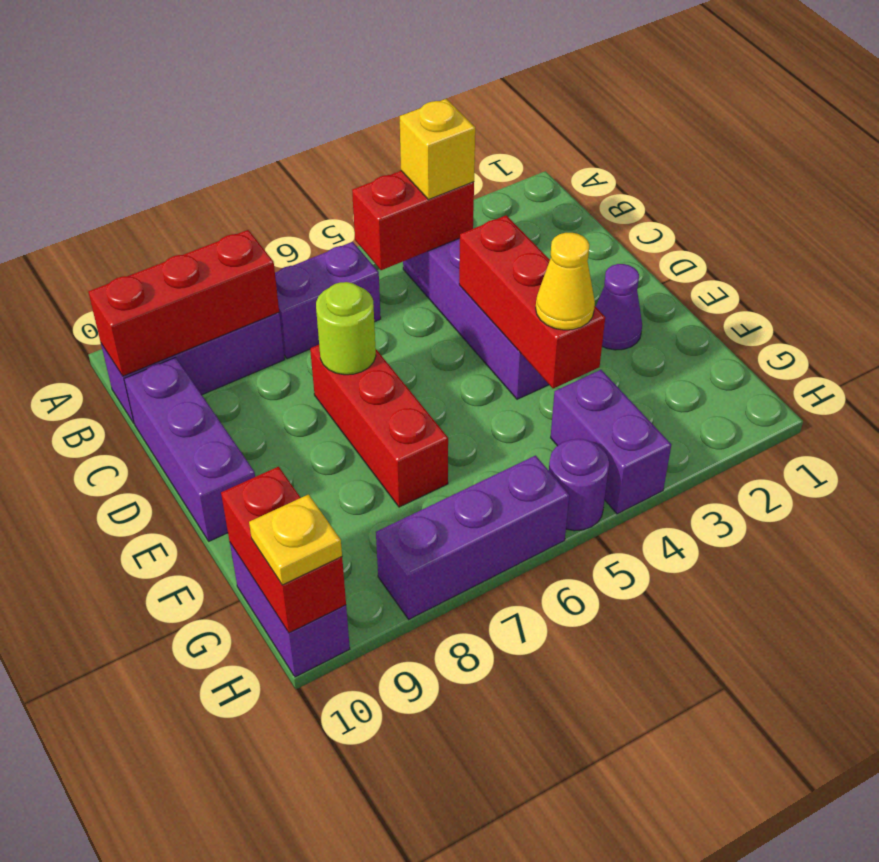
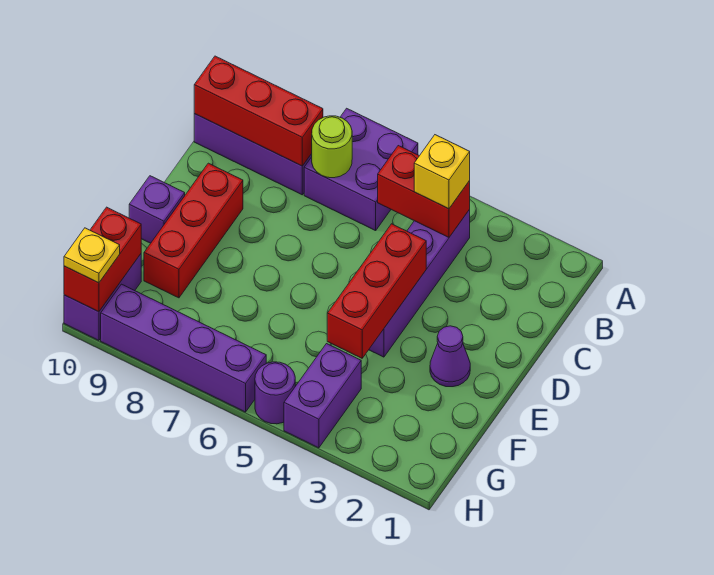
purple 1x2 brick [275,242,381,359] -> purple 2x2 brick [304,108,418,231]
purple 1x3 brick [124,358,255,541] -> purple 1x1 brick [129,176,185,243]
red 1x3 brick [310,345,448,507] -> red 1x3 brick moved to [144,163,243,298]
lime 1x1 round brick [316,282,376,375] -> lime 1x1 round brick moved to [312,116,352,178]
yellow 1x1 cone [536,233,595,330] -> none
purple 1x3 brick [376,456,569,619] -> purple 1x4 brick [101,284,266,412]

